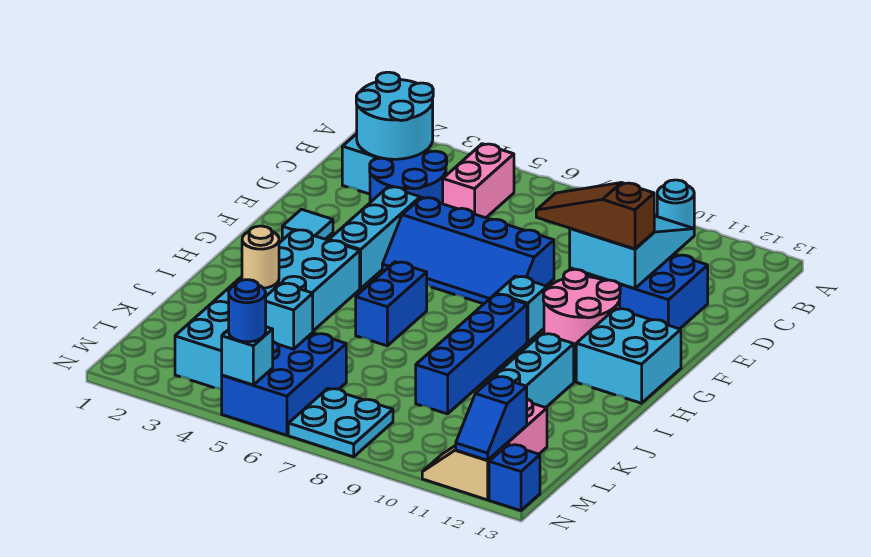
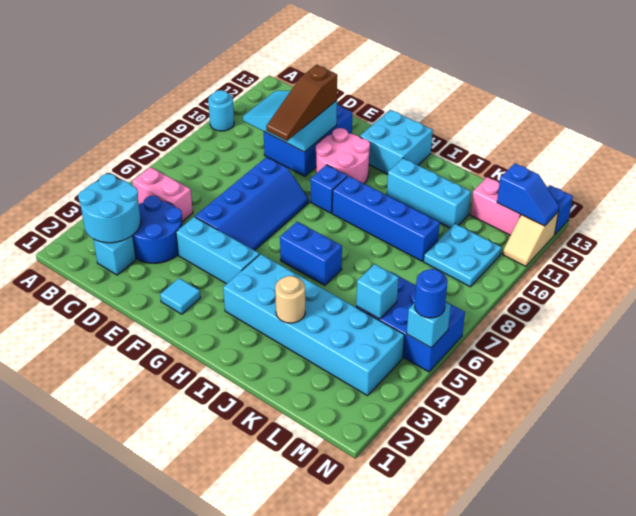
cyan 1x1 brick [496,276,547,342] -> blue 1x1 brick [310,165,347,213]
cyan 2x2 plate [288,388,393,457] -> cyan 2x2 plate moved to [424,224,502,287]

